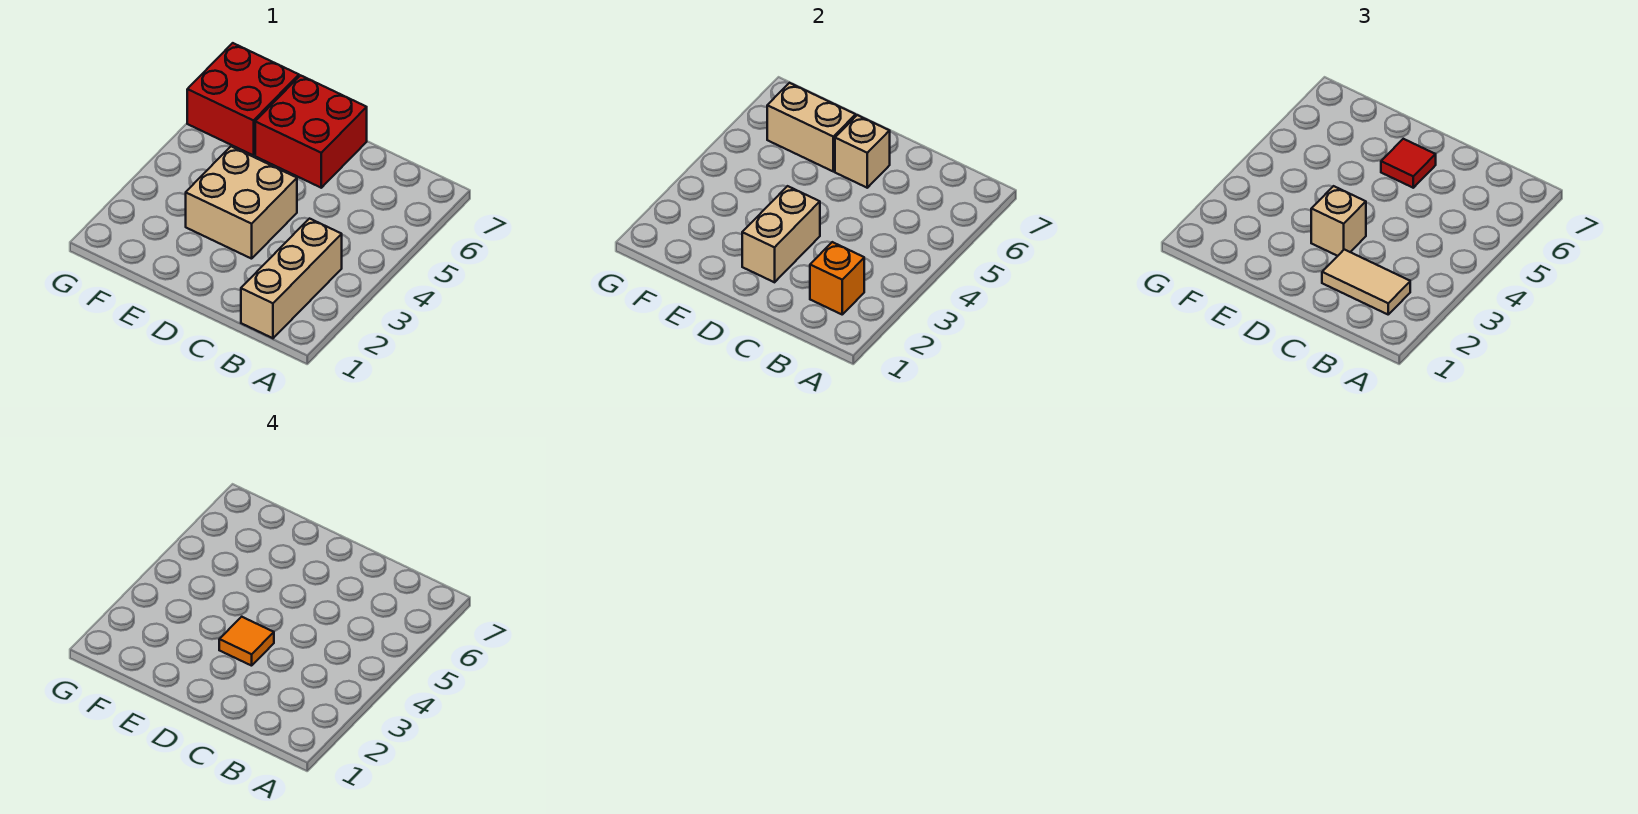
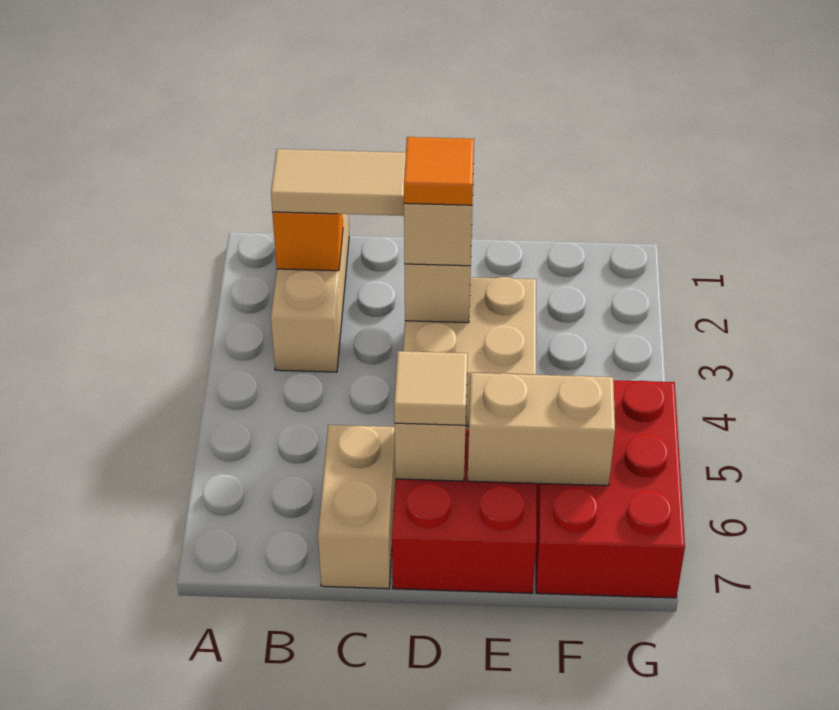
none -> tan 1x2 brick [318,425,395,589]
red 1x1 tile [1381,139,1436,188] -> tan 1x1 tile [394,351,468,425]
red 2x2 brick [187,43,299,155] -> red 2x3 brick [536,380,685,598]

